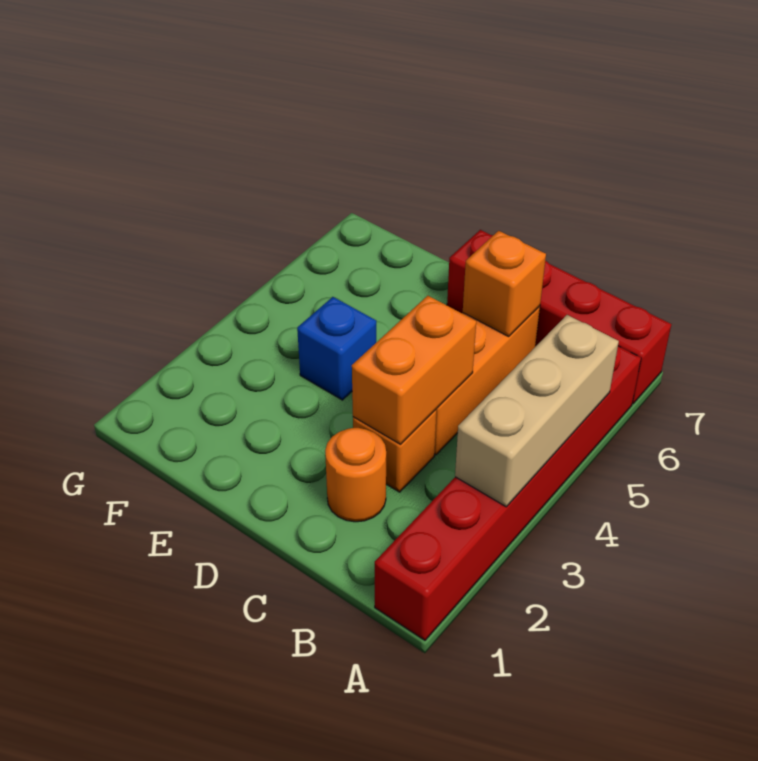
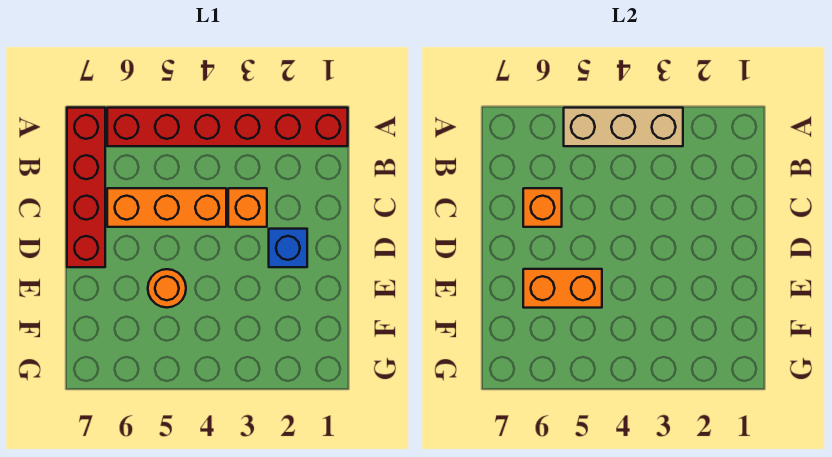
orange 1x1 round brick [325,428,386,522] -> orange 1x1 round brick moved to [148,269,186,308]
orange 1x2 brick [352,296,476,444] -> orange 1x2 brick moved to [523,269,602,308]
blue 1x1 brick [297,297,376,400] -> blue 1x1 brick moved to [269,229,307,267]

